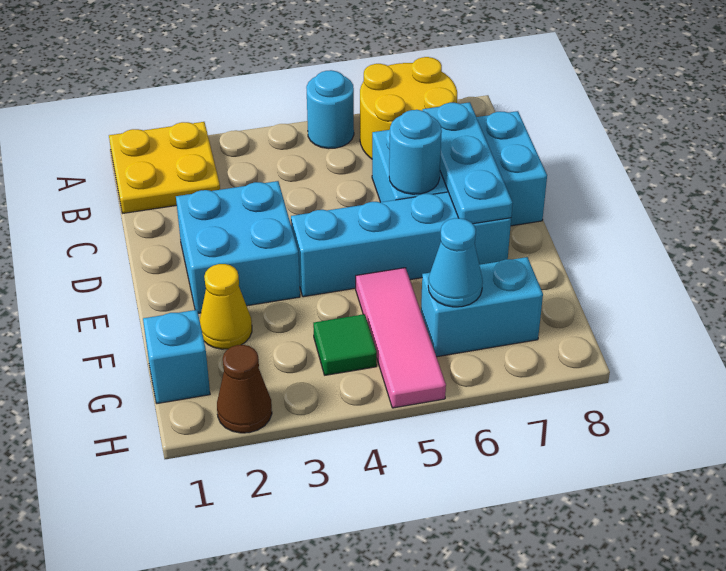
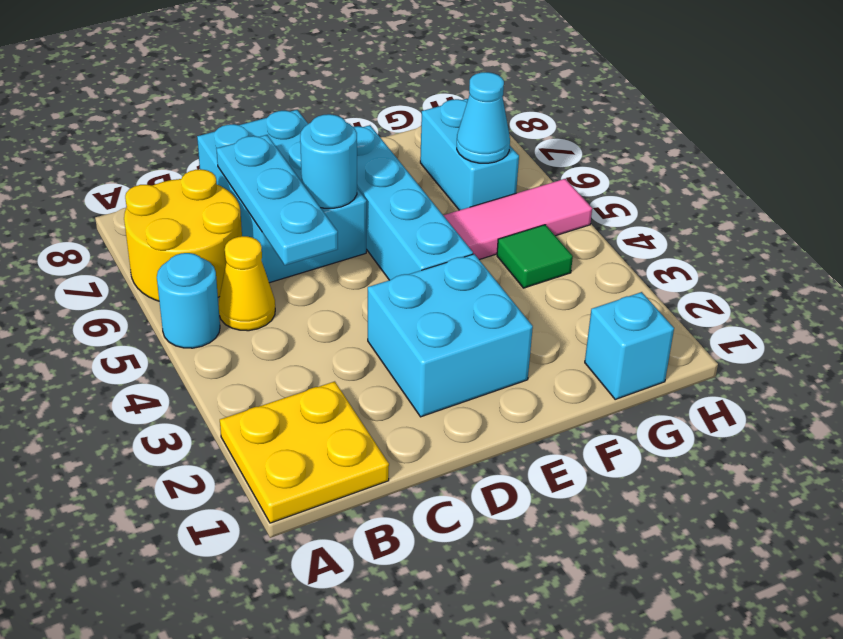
cyan 1x3 plate [423,102,513,224] -> cyan 1x3 plate turned to [217,135,338,265]
yellow 1x1 cone [200,264,252,349] -> yellow 1x1 cone moved to [218,236,275,331]
brown 1x1 cone [217,345,272,433] -> none

